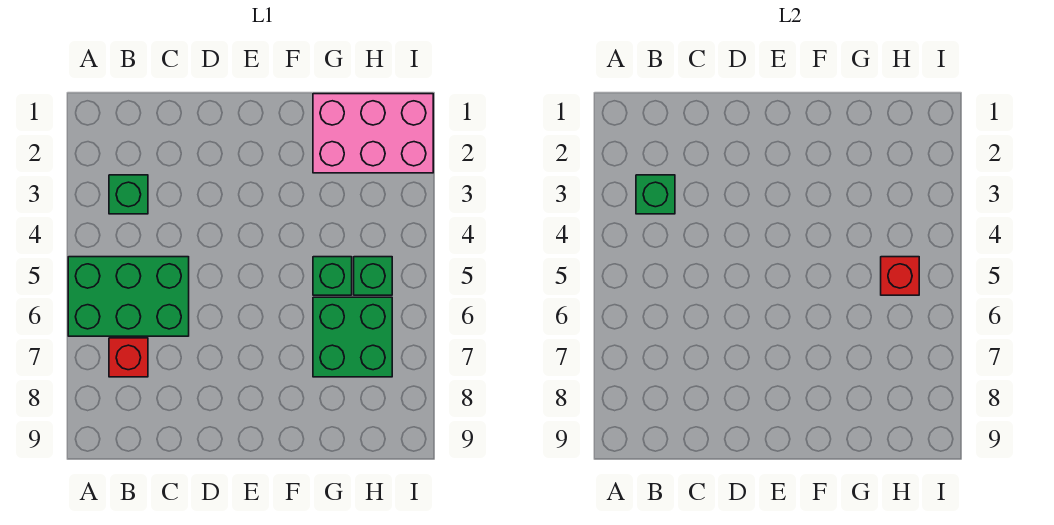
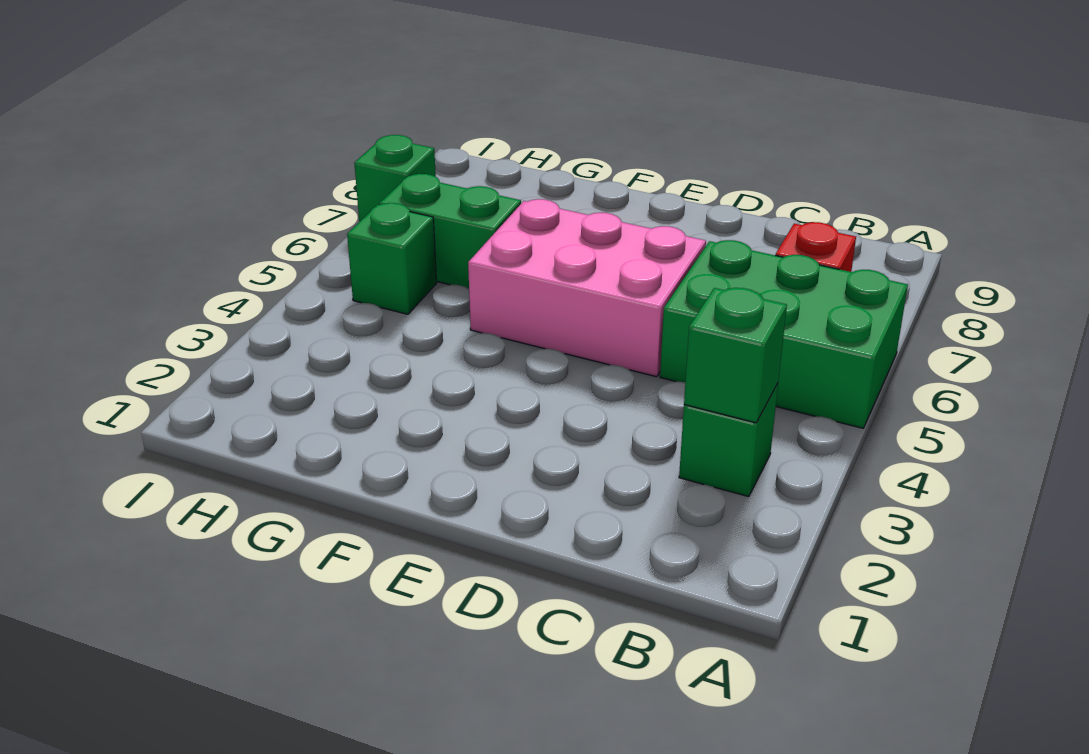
pink 2x3 brick [313,94,433,173] -> pink 2x3 brick moved to [468,199,706,377]
green 1x1 brick [313,257,352,295] -> green 1x1 brick moved to [354,135,436,222]
green 2x2 brick [313,297,392,377] -> green 1x2 brick [379,174,521,289]
red 1x1 brick [881,257,919,295] -> none

